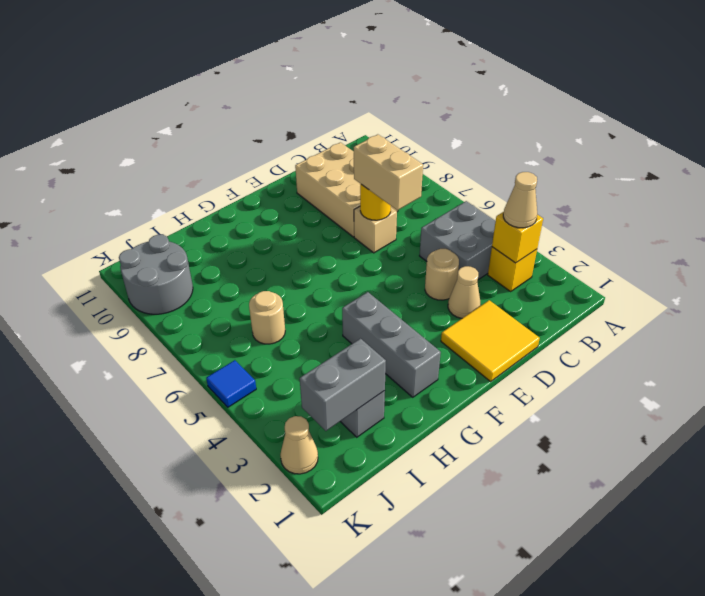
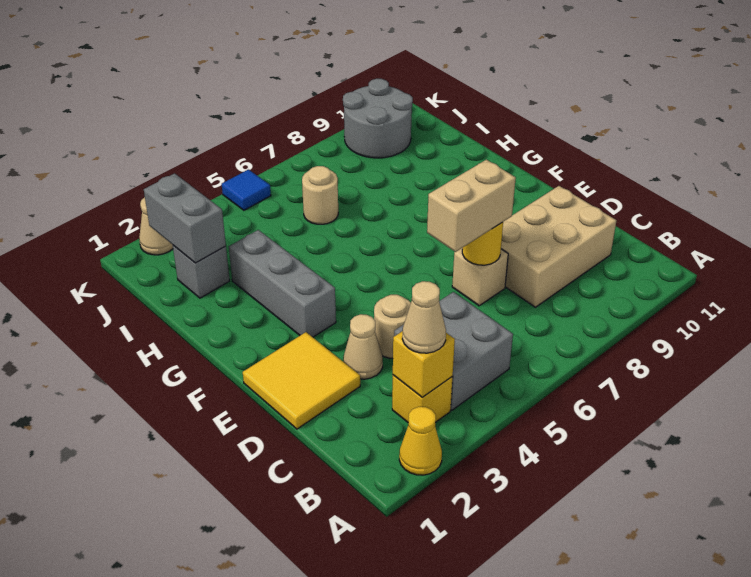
none -> yellow 1x1 cone [399,407,442,475]
grey 1x3 brick [342,292,441,397] -> grey 1x3 brick turned to [229,230,336,337]

